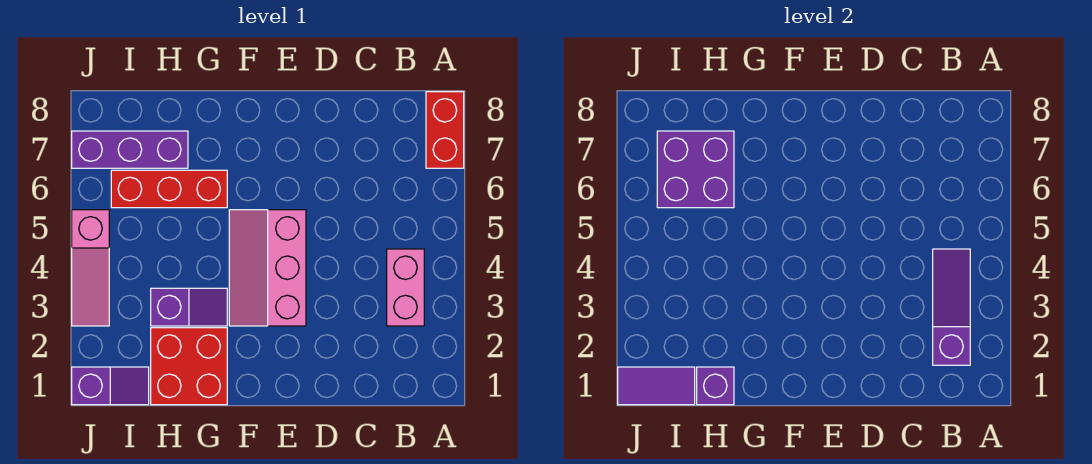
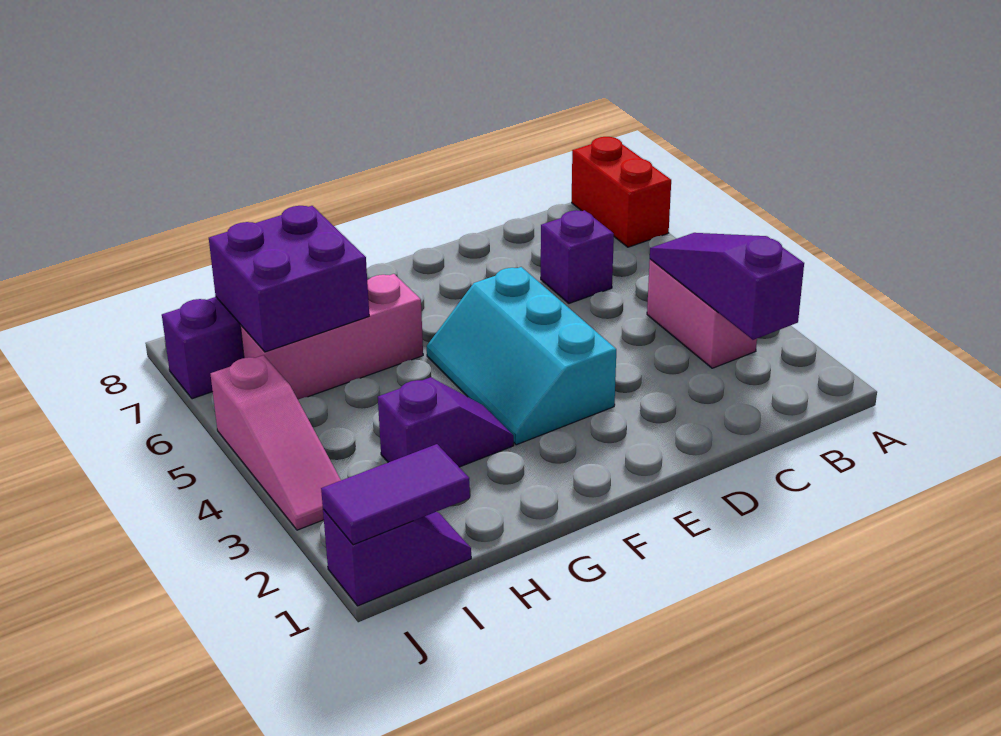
pink 2x3 slope [229,210,306,326] -> cyan 2x3 slope [427,267,616,445]
red 2x2 brick [151,328,227,405] -> none
red 1x3 brick [111,170,227,208] -> pink 1x3 brick [240,274,423,400]
purple 1x1 brick [697,367,734,405] -> purple 1x1 brick moved to [541,210,614,303]

